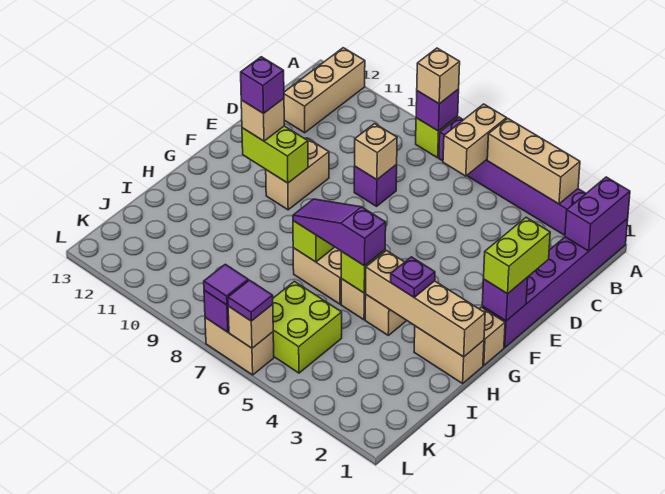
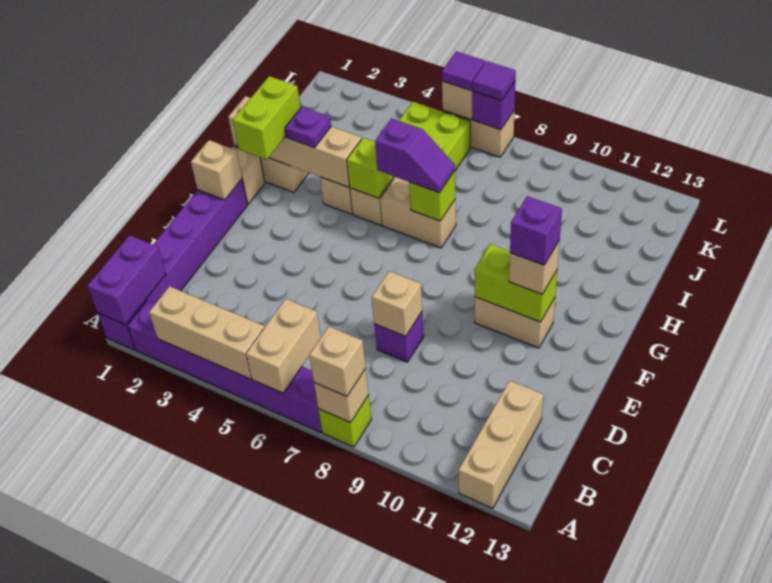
purple 1x1 brick [416,89,459,131] -> tan 1x1 brick [314,369,369,423]
lime 1x2 brick [484,217,550,294] -> lime 1x2 brick moved to [233,76,300,160]
tan 1x2 brick [266,138,329,210] -> tan 1x2 brick turned to [475,297,555,348]
purple 1x1 brick [482,277,528,321] -> tan 1x1 brick [191,140,242,200]
purple 1x3 slope [293,199,386,266] -> purple 1x2 slope [375,118,455,193]

